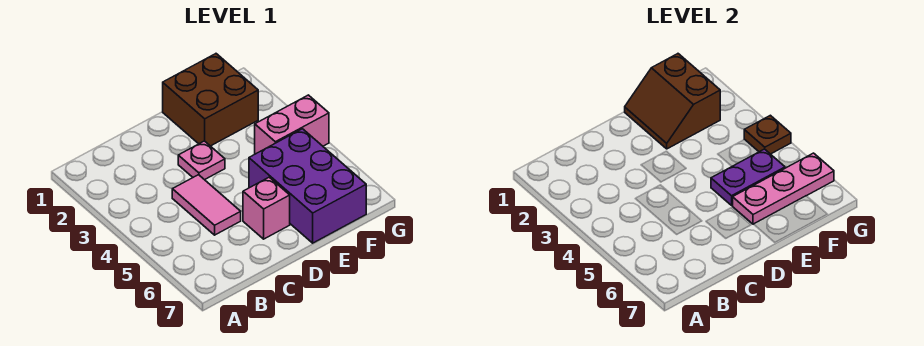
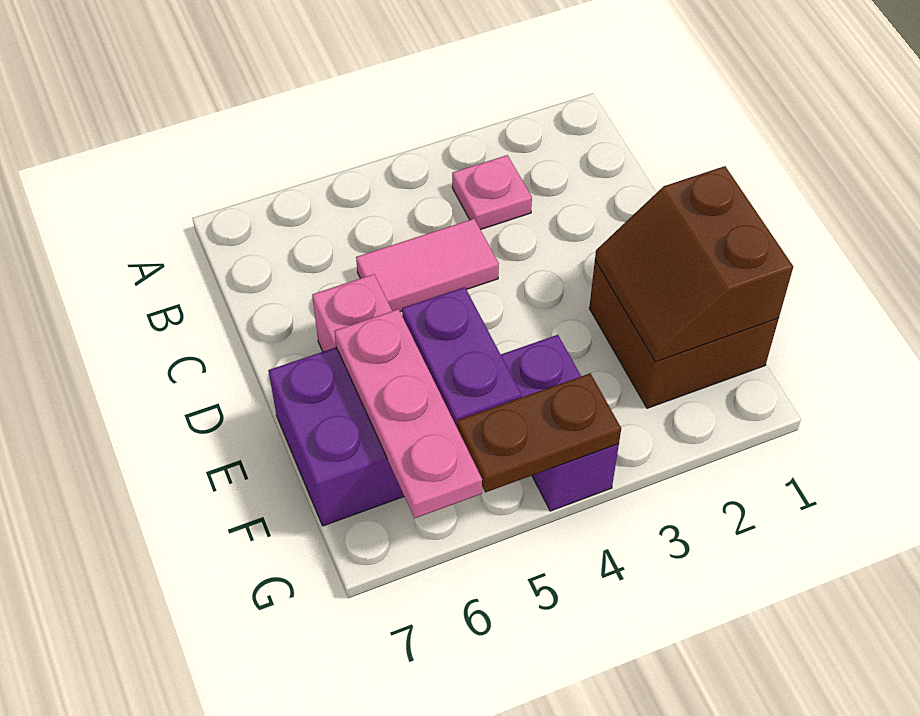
pink 1x1 plate [178,141,225,180] -> pink 1x1 plate moved to [452,155,532,230]
brown 2x2 slope [625,54,720,149] -> brown 2x2 slope turned to [595,166,793,362]
pink 1x2 brick [255,95,329,154] -> purple 1x2 brick [501,335,619,511]
brown 1x1 plate [744,115,791,154] -> brown 1x2 plate [457,373,621,492]

